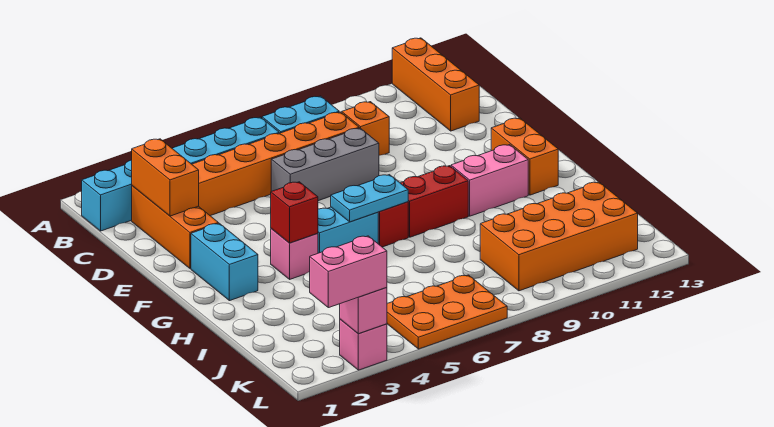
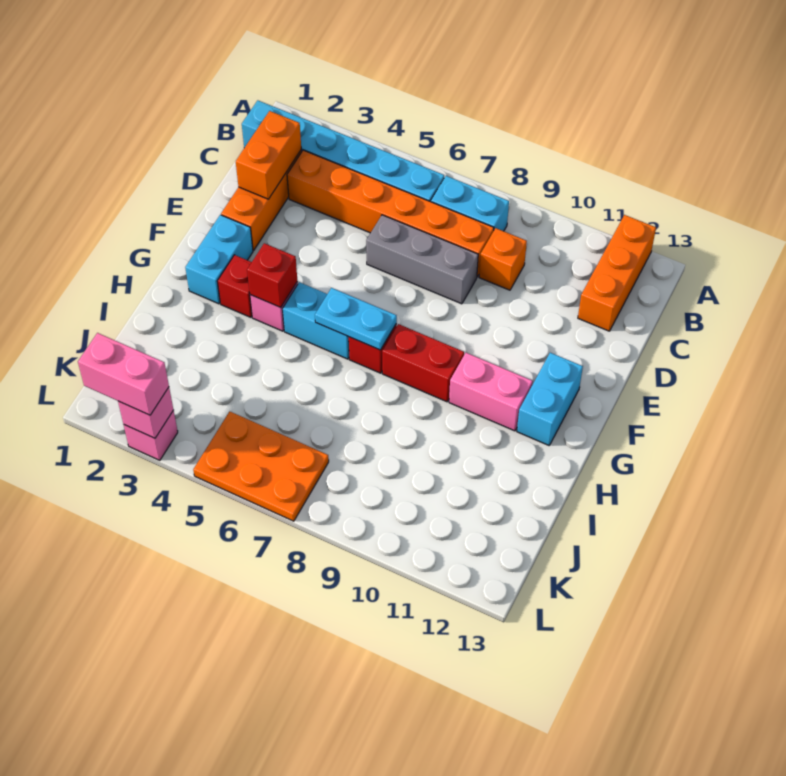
orange 1x2 brick [491,118,558,195] -> cyan 1x2 brick [517,353,583,445]
none -> red 1x1 brick [217,255,252,317]
orange 2x4 brick [480,182,638,291] -> none

